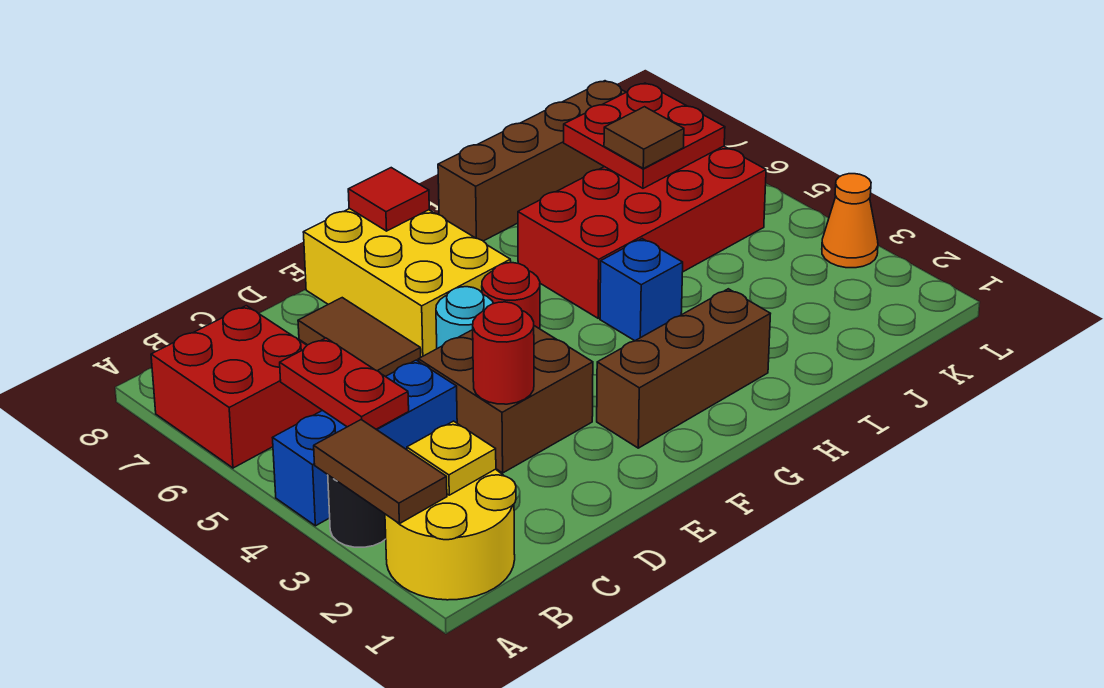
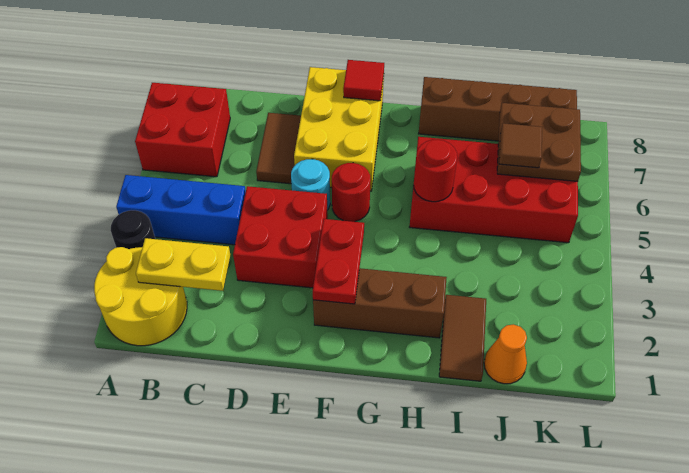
brown 1x2 tile [314,420,447,524] -> brown 1x2 tile moved to [439,295,486,381]
yellow 1x1 plate [407,421,496,495] -> yellow 1x2 plate [136,238,231,291]
red 1x2 plate [280,338,409,429] -> red 1x2 plate moved to [313,219,364,304]
brown 2x2 brick [418,326,593,473] -> red 2x2 brick [233,186,328,288]
red 1x1 round brick [473,302,534,404] -> red 1x1 round brick moved to [414,140,457,202]
blue 1x1 brick [600,239,683,341] -> none
red 2x2 plate [564,83,725,188] -> brown 2x2 plate [497,103,581,181]
orange 1x1 cone [822,174,878,268] -> orange 1x1 cone moved to [484,324,527,384]

